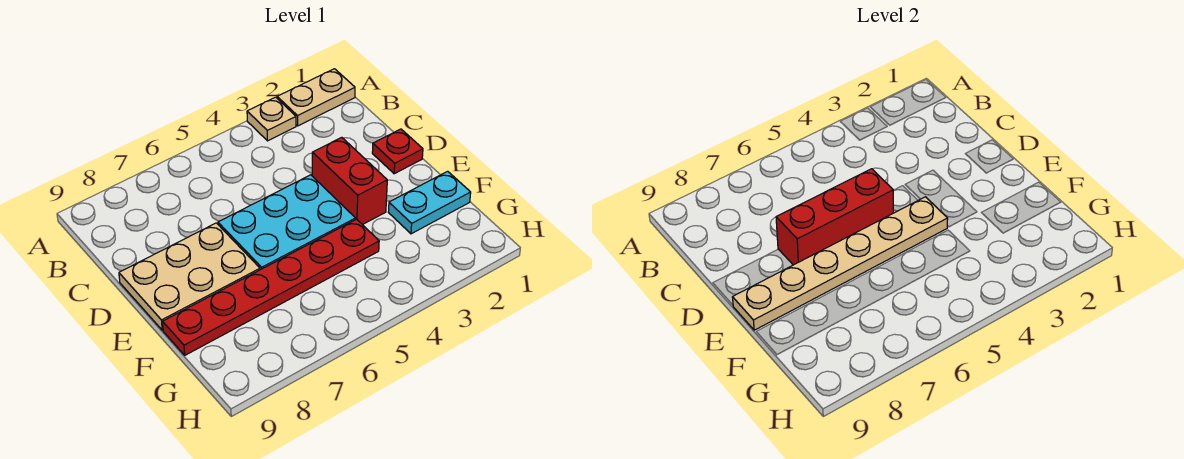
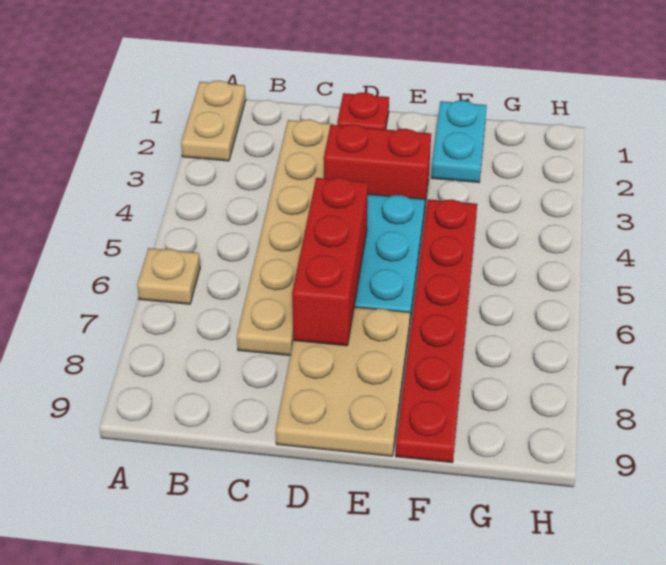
tan 1x1 plate [247,97,296,141] -> tan 1x1 plate moved to [137,248,200,304]
tan 1x6 plate [733,197,948,330] -> tan 1x6 plate moved to [237,119,335,356]

